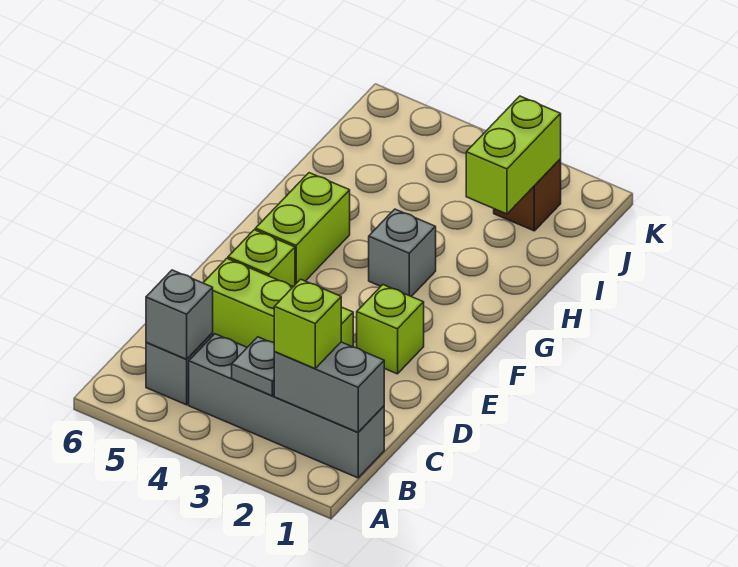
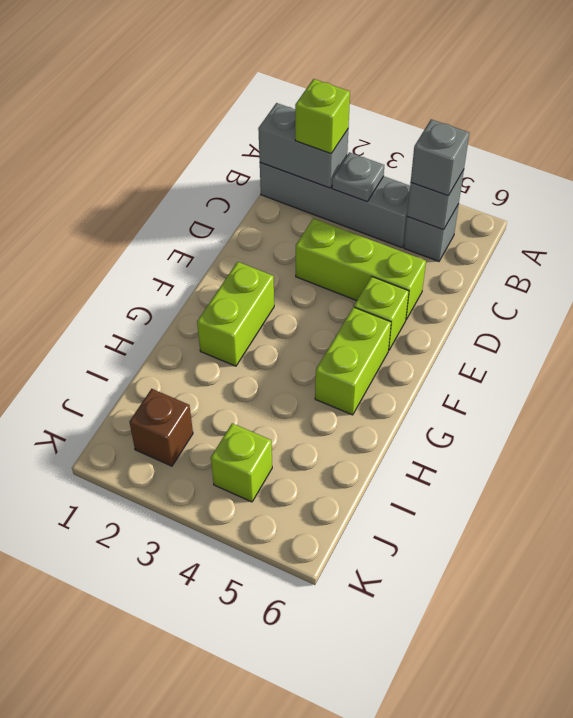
lime 1x1 brick [357,285,424,374] -> lime 1x1 brick moved to [211,423,272,502]
grey 1x1 brick [369,209,436,296] -> grey 1x1 brick moved to [411,119,469,196]
lime 1x2 brick [466,96,561,214] -> lime 1x2 brick moved to [197,262,274,366]

